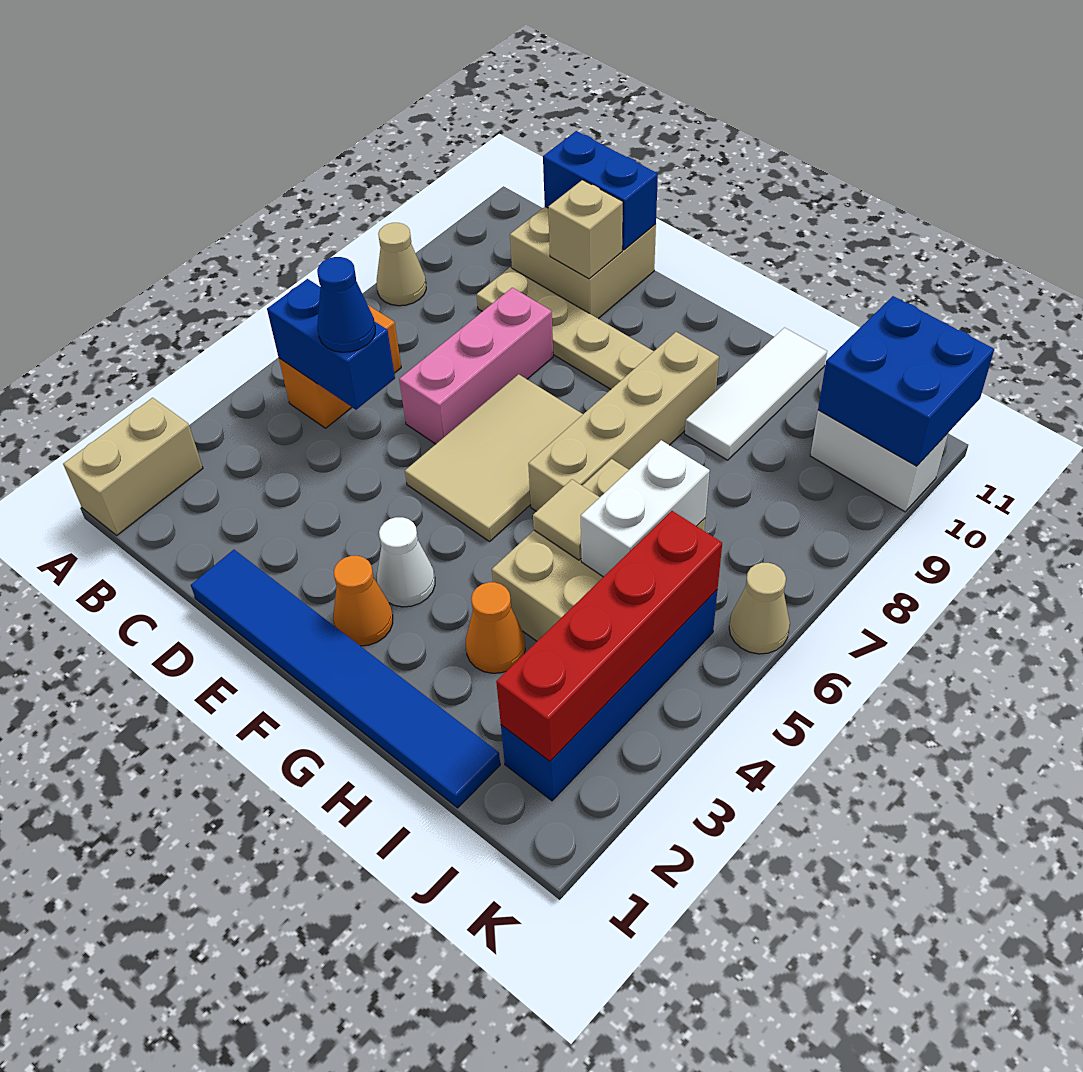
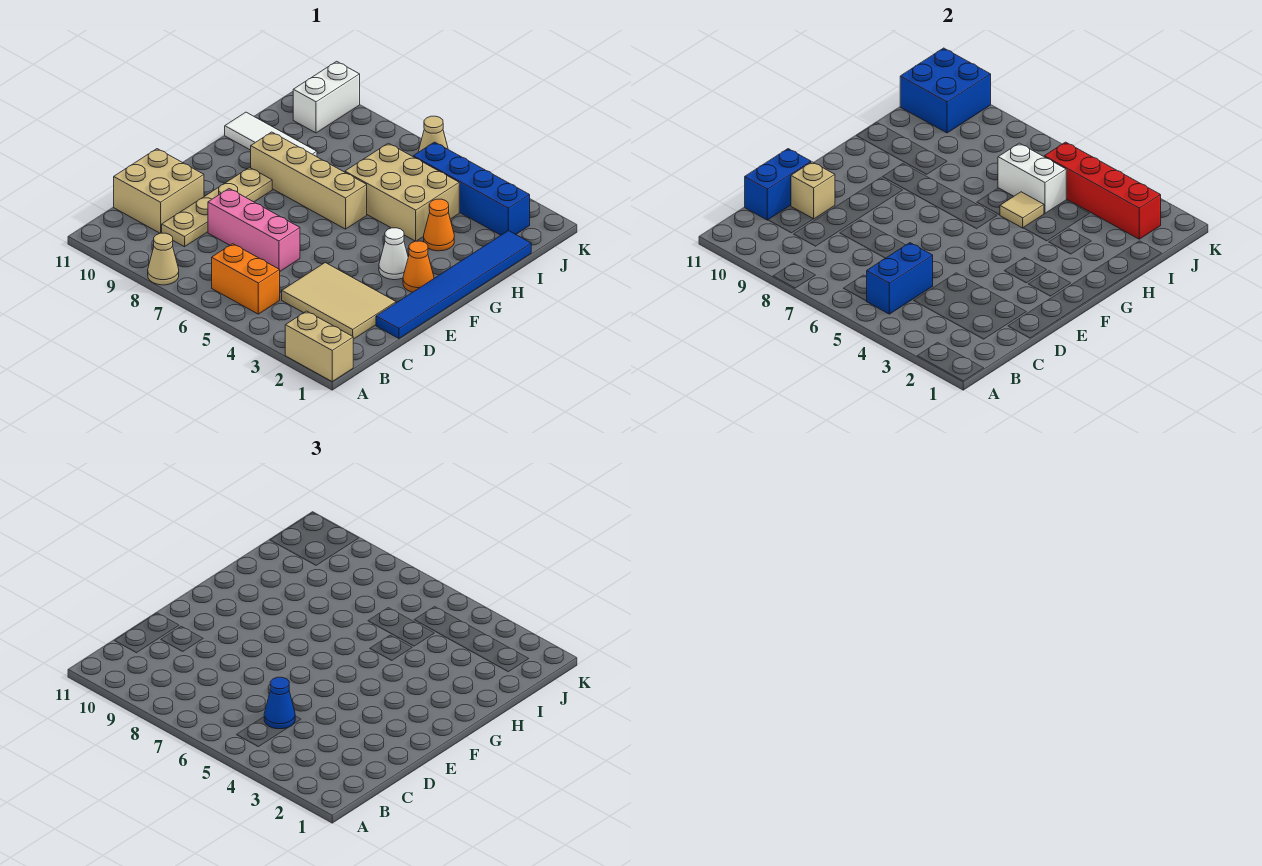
tan 2x3 tile [405,374,583,541] -> tan 2x3 tile moved to [282,263,396,339]

